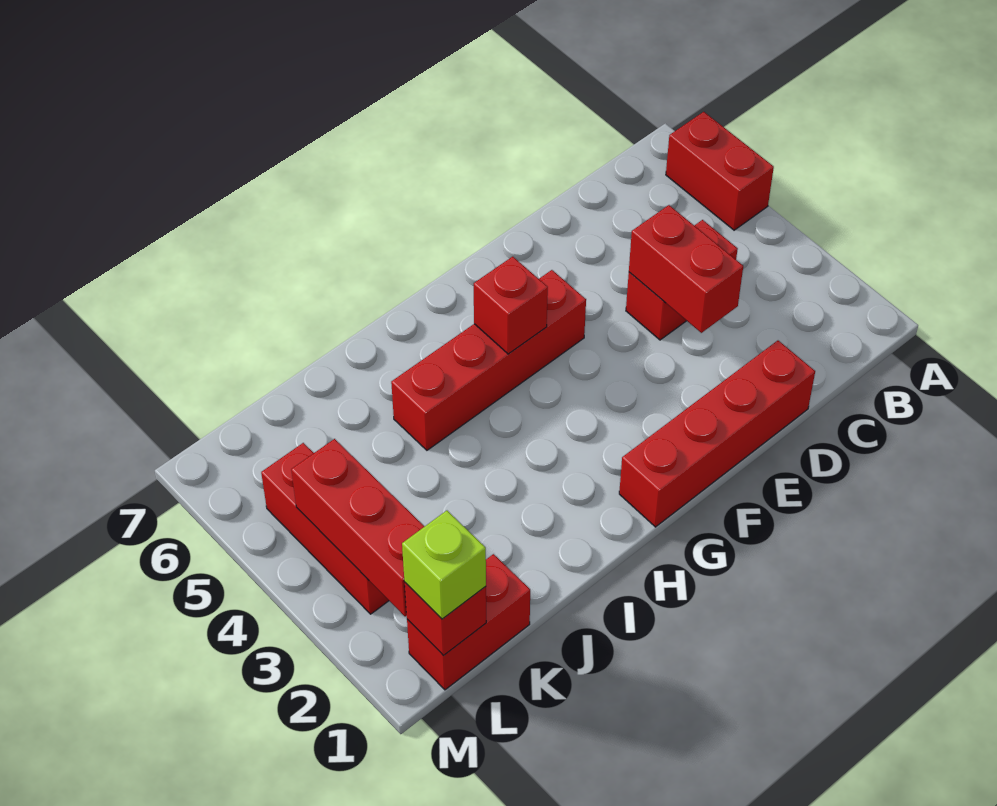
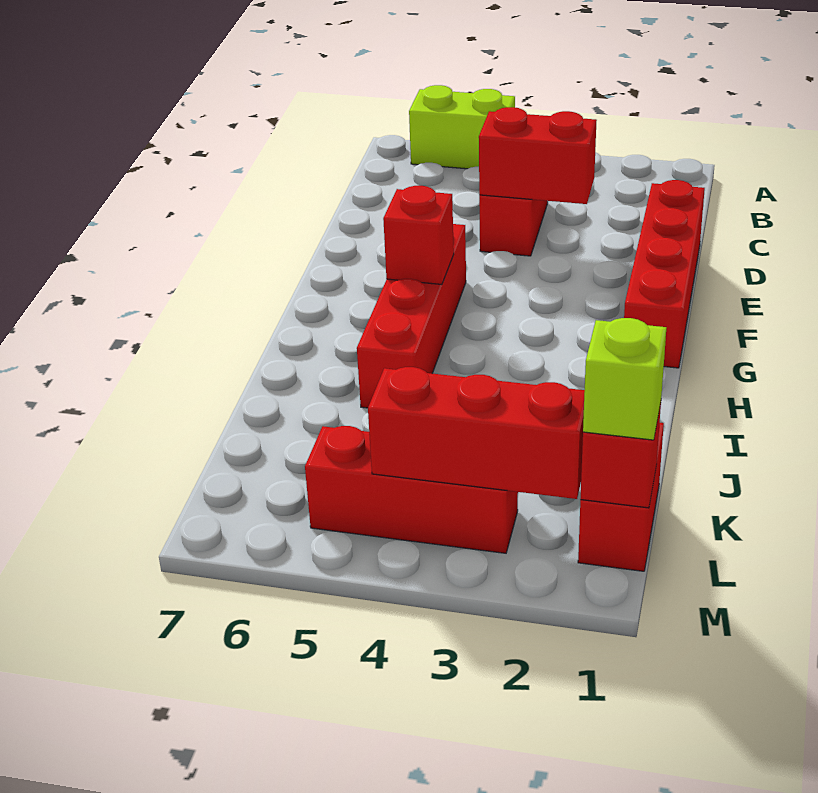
red 1x2 brick [666,112,774,230] -> lime 1x2 brick [409,85,515,169]

